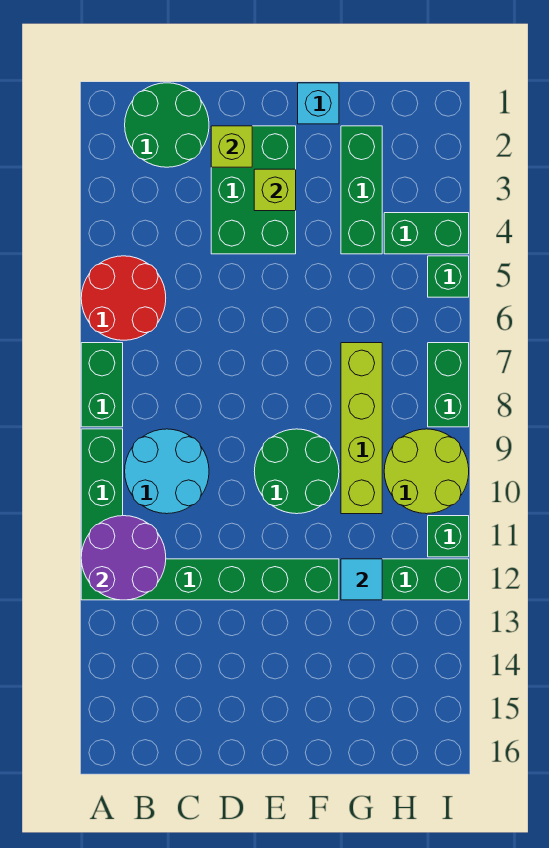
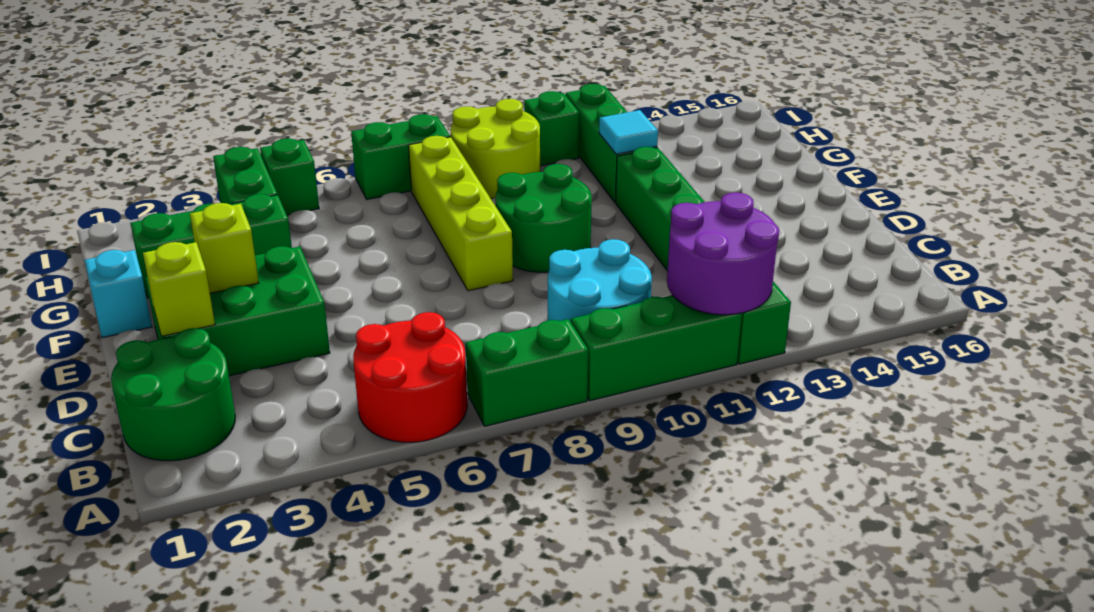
lime 1x4 brick [341,343,382,514] -> lime 1x4 brick turned to [409,136,513,291]

